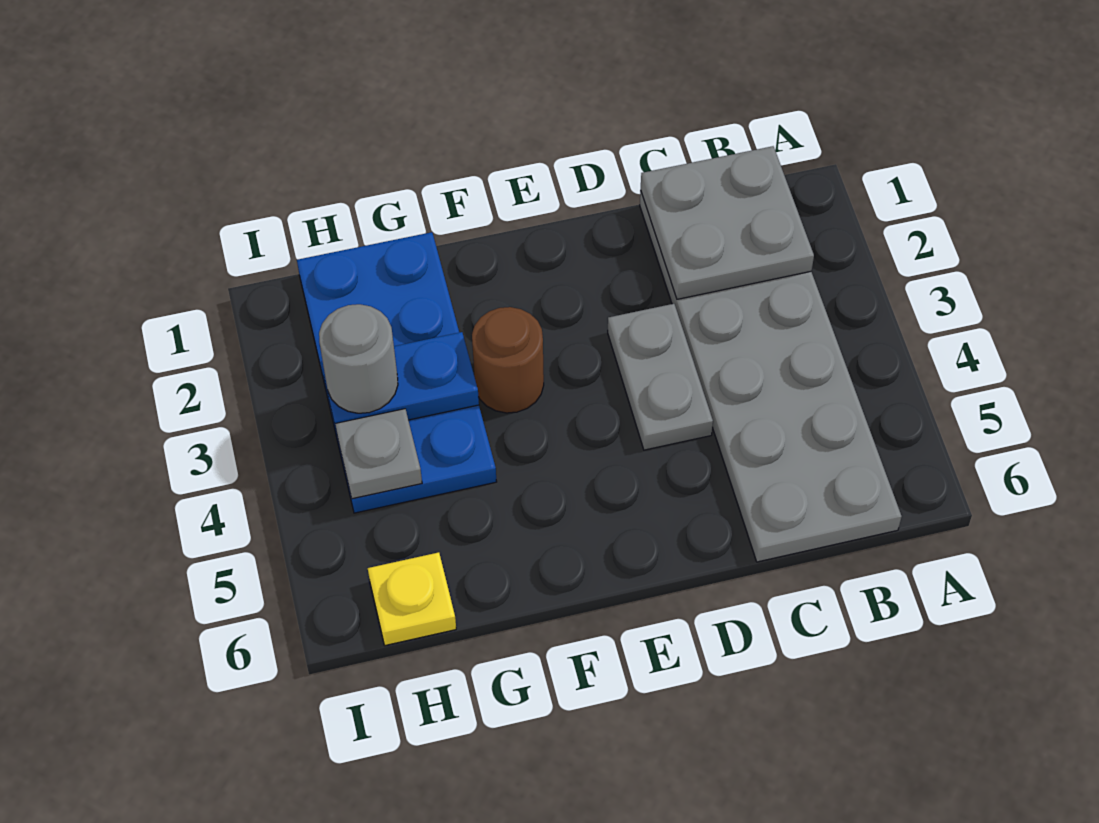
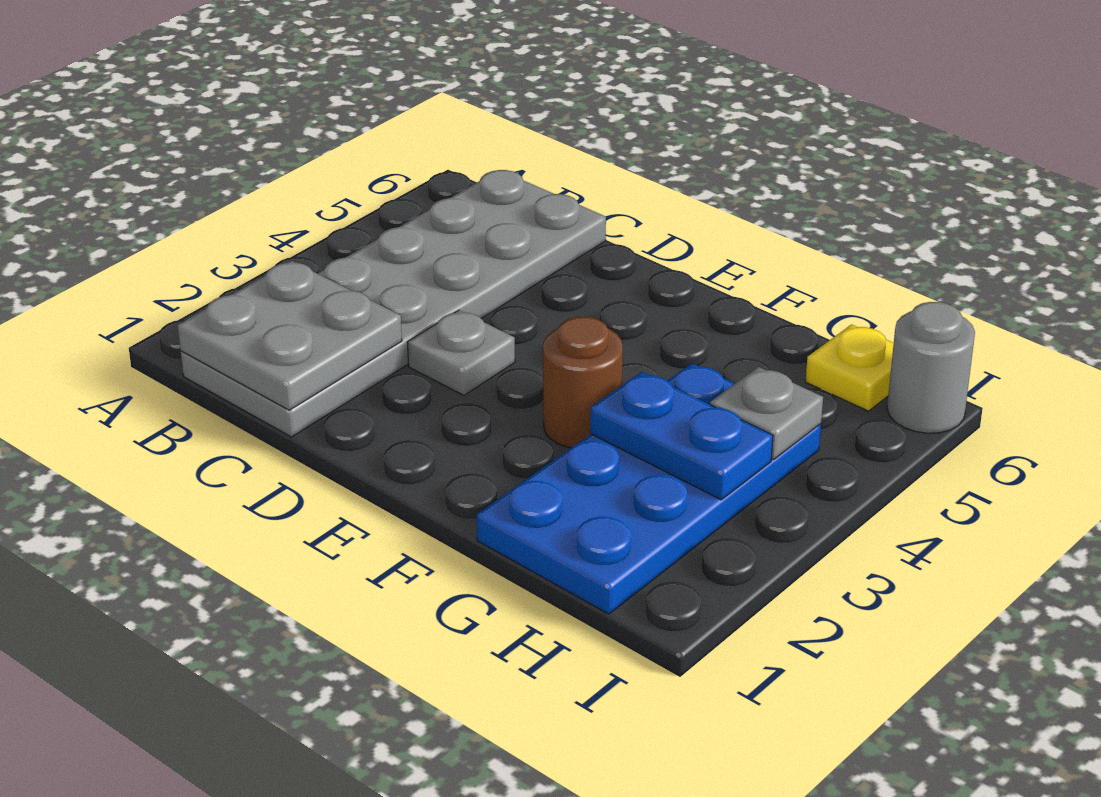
grey 1x2 plate [608,304,713,450] -> grey 1x1 plate [407,310,515,395]
grey 1x1 round brick [319,304,398,413] -> grey 1x1 round brick moved to [887,302,975,433]

